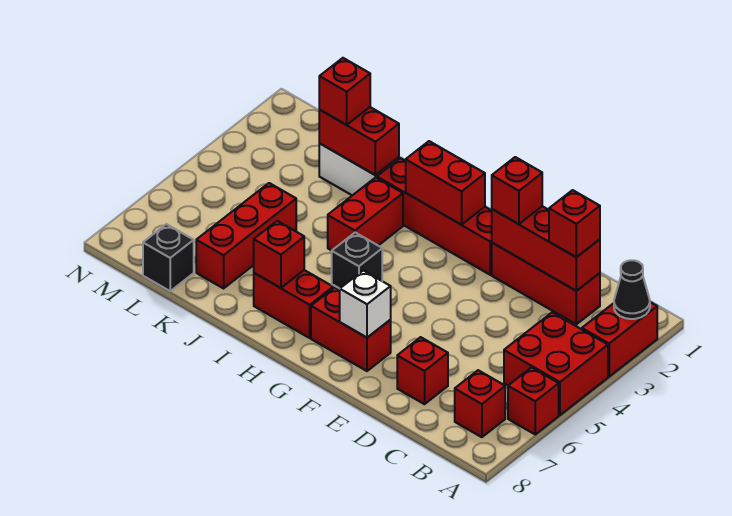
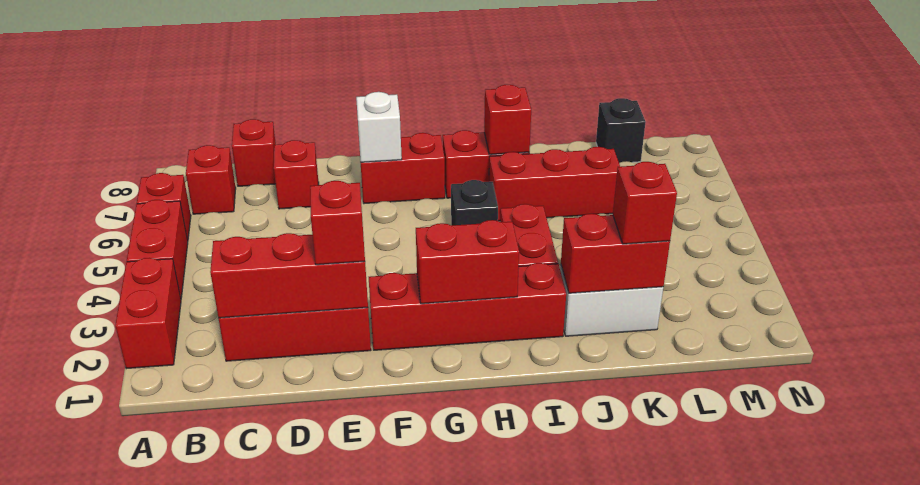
black 1x1 cone [614,260,650,319] -> none
red 2x2 brick [504,313,608,415] -> red 1x2 brick [127,200,188,298]
red 1x1 brick [549,190,600,257] -> red 1x1 brick moved to [232,119,276,186]
red 1x3 brick [196,183,296,288] -> red 1x3 brick turned to [489,147,620,221]

